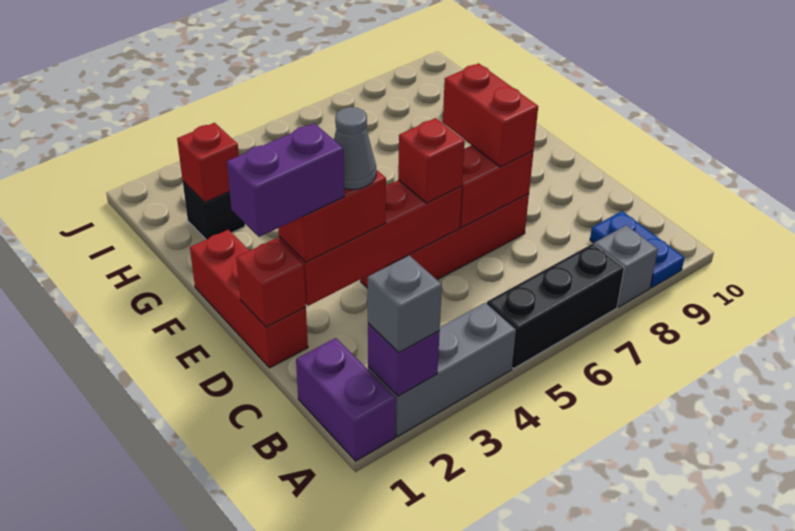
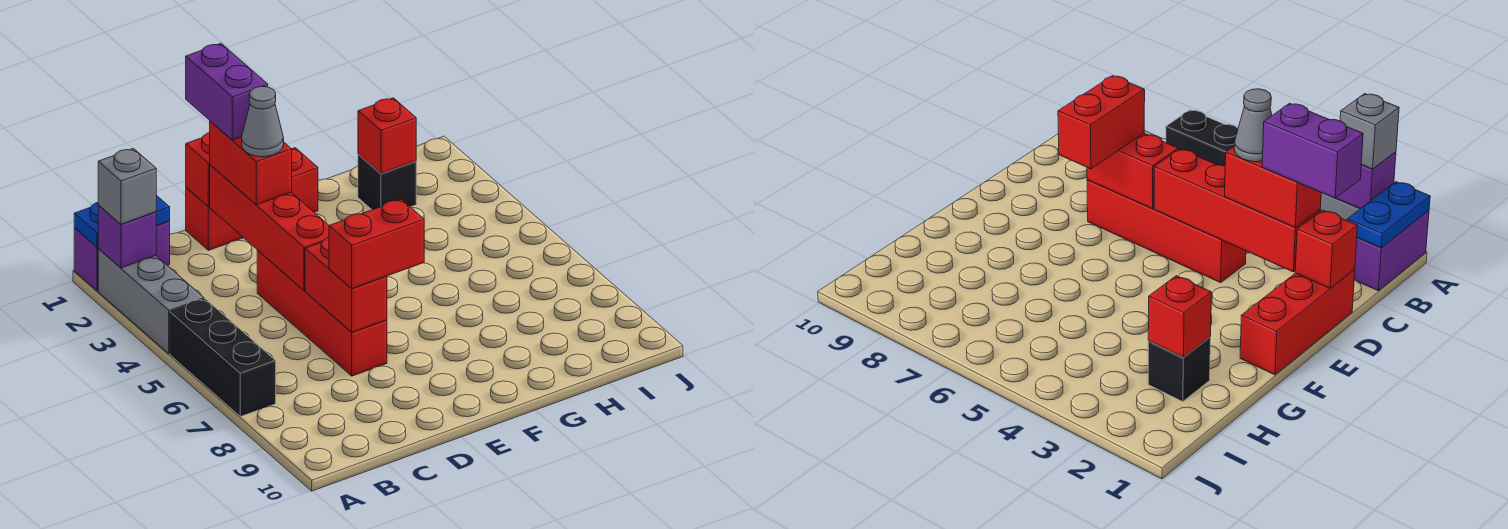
grey 1x1 brick [594,225,658,307] -> none
blue 1x2 plate [590,211,684,288] -> blue 1x2 plate moved to [74,195,170,247]
red 1x1 brick [398,118,465,203] -> none

